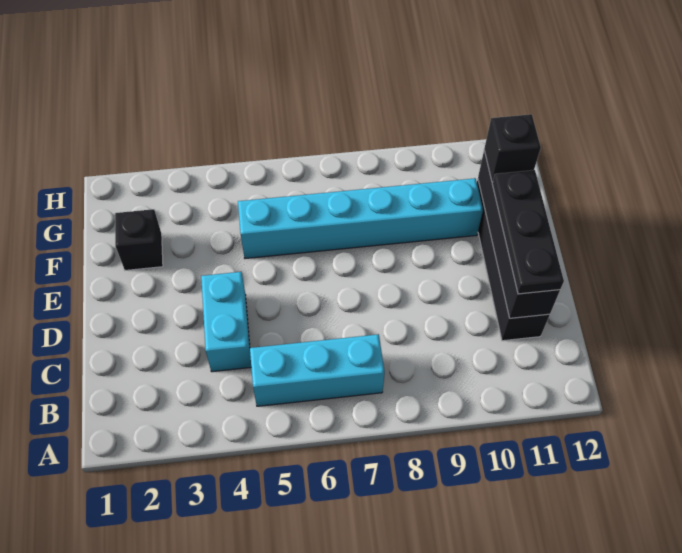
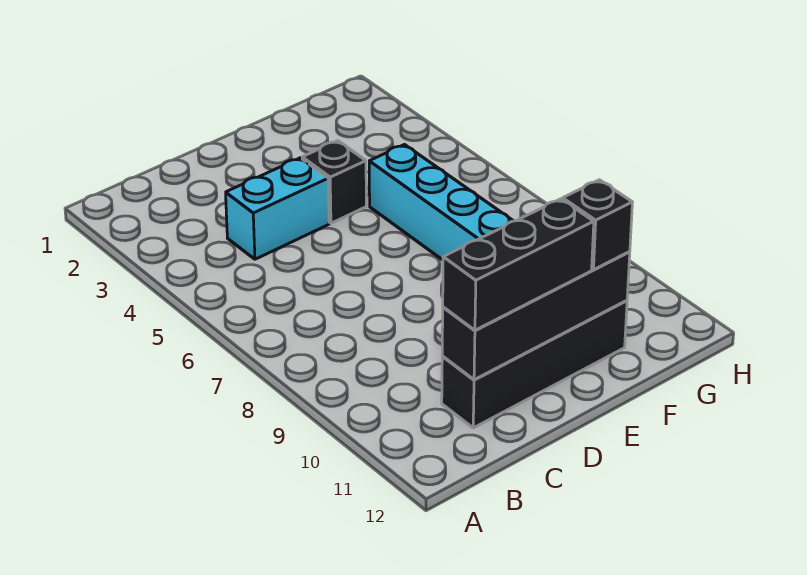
cyan 1x3 brick [250,334,385,406] -> none
black 1x3 plate [492,170,564,294] -> black 1x3 brick [443,199,594,330]
black 1x1 brick [115,209,163,270] -> black 1x1 brick moved to [302,141,366,223]

